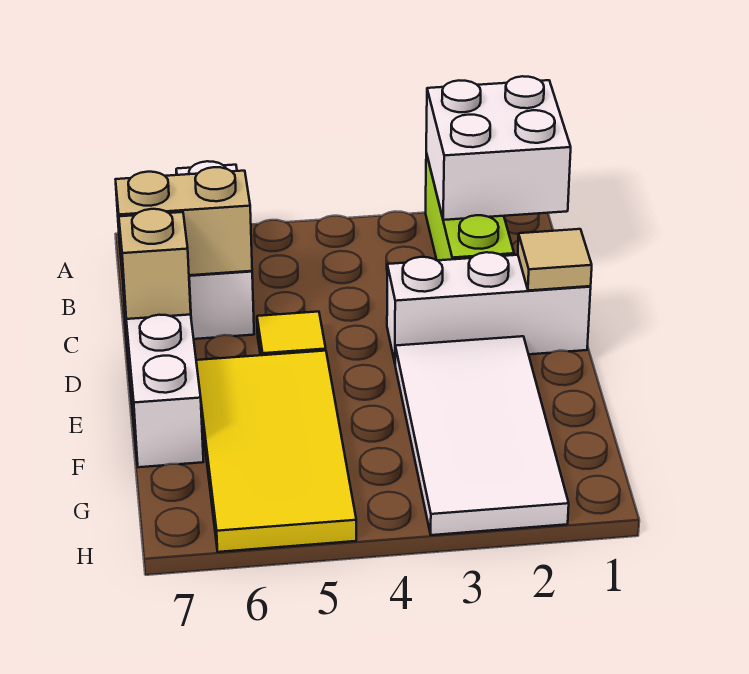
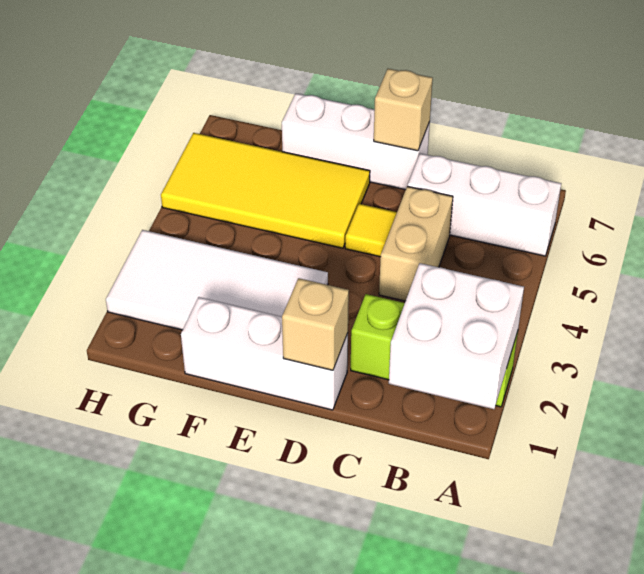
tan 1x2 brick [115,167,252,277] -> tan 1x2 brick moved to [379,186,453,301]
white 1x3 brick [387,252,591,362] -> white 1x3 brick turned to [181,297,348,410]
tan 1x1 tile [518,229,592,291] -> tan 1x1 brick [282,278,349,370]

